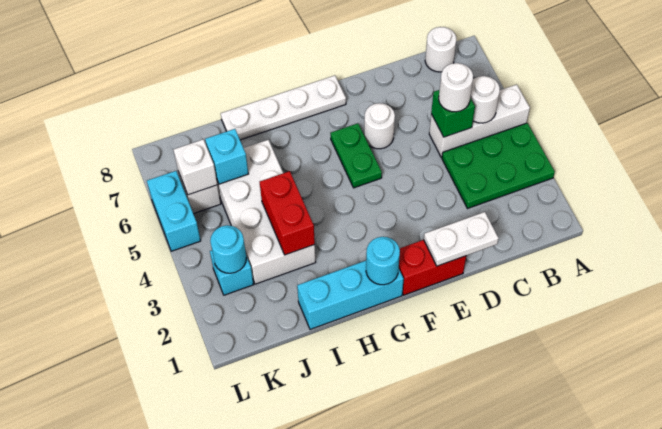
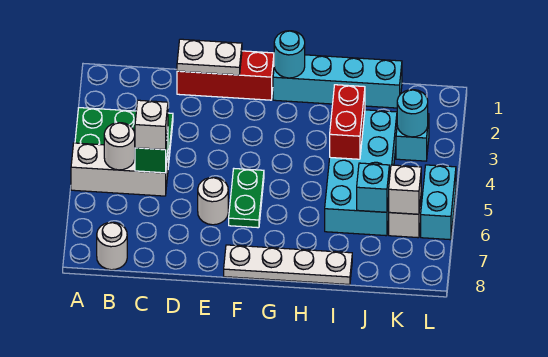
white 1x1 round brick [439,63,473,112] -> white 1x1 brick [135,100,168,150]
red 1x2 brick [399,240,466,295] -> red 1x3 brick [177,51,274,100]
cyan 1x3 brick [297,261,404,329] -> cyan 1x4 brick [273,55,402,108]
white 2x4 brick [217,140,316,284] -> cyan 2x4 brick [325,110,397,236]

